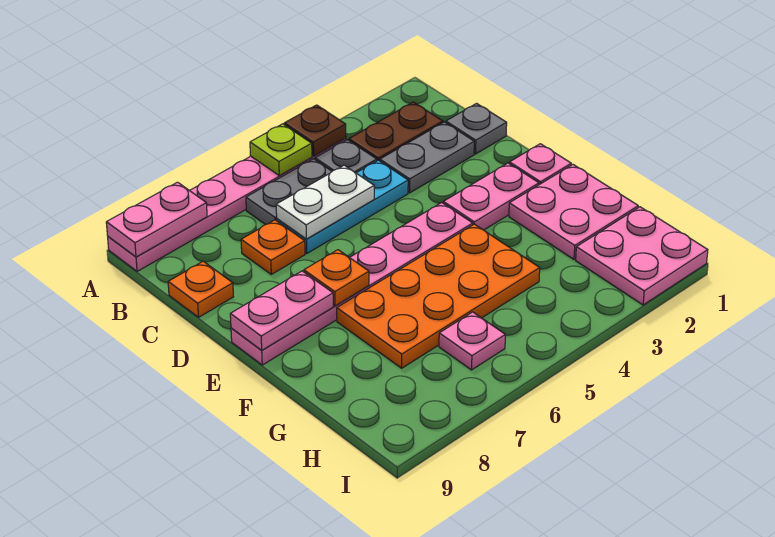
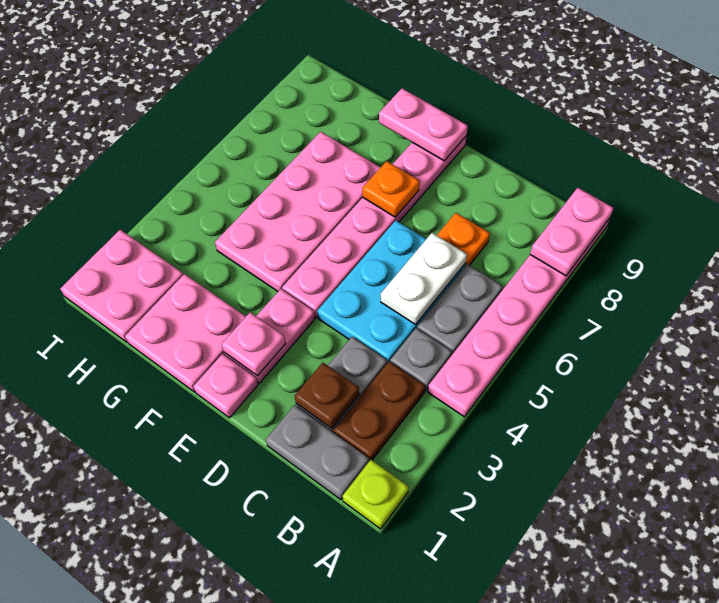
brown 1x1 plate [284,105,346,156] -> brown 1x1 plate moved to [295,363,359,428]
lime 1x1 plate [250,124,312,176] -> lime 1x1 plate moved to [343,460,409,529]
grey 1x1 plate [446,103,507,154] -> grey 1x2 plate [266,405,369,500]
cyan 1x3 plate [277,160,408,253] -> cyan 2x3 plate [317,221,466,363]
orange 1x1 plate [168,261,233,317] -> none
pink 1x2 plate [230,271,333,350] -> pink 1x2 plate turned to [379,88,468,161]
orange 2x4 plate [337,224,540,368] -> pink 2x4 plate [215,132,381,291]
pink 1x1 plate [439,312,505,370] -> pink 1x1 plate moved to [222,313,286,376]

